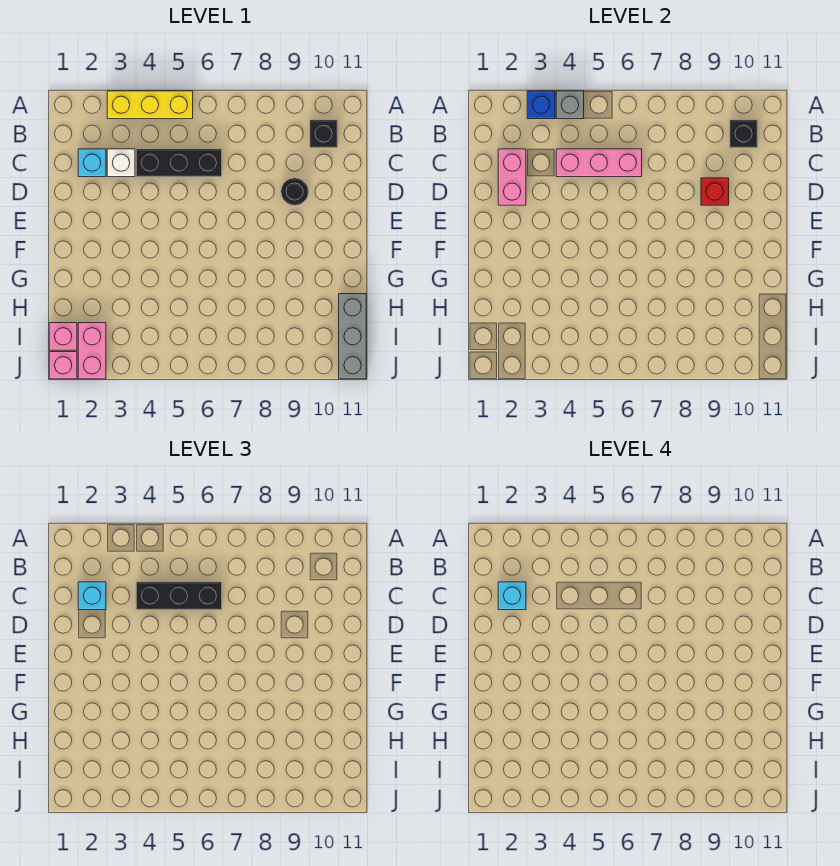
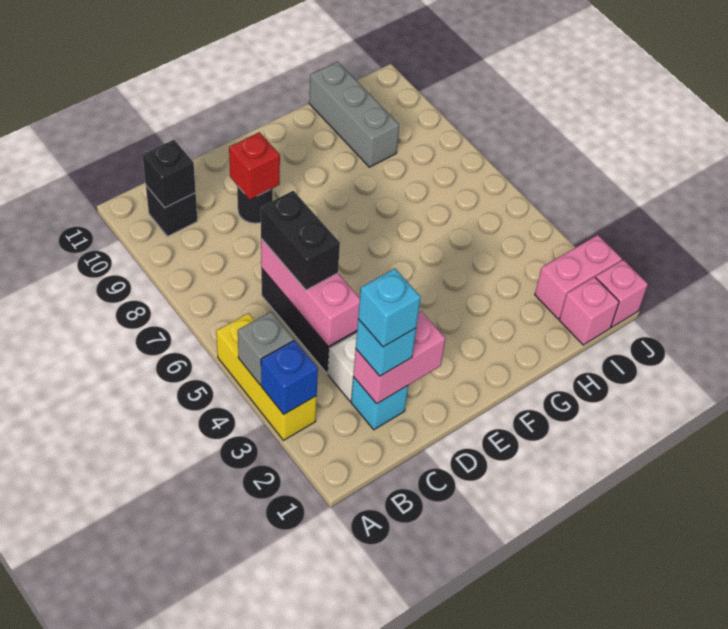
black 1x3 brick [136,582,222,610] -> black 1x2 brick [261,191,340,290]
grey 1x3 brick [339,294,366,379] -> grey 1x3 brick turned to [309,62,399,167]

